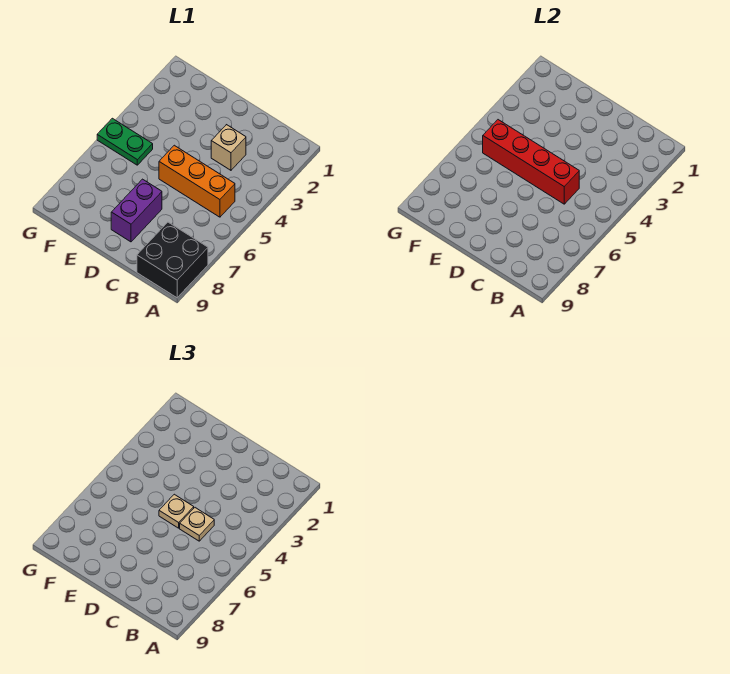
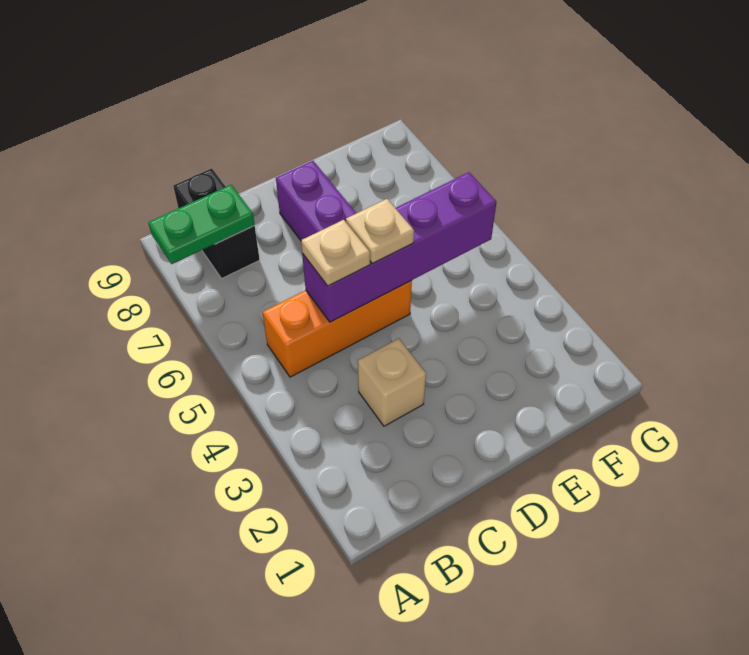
black 2x2 brick [137,222,208,298] -> black 1x2 brick [173,168,260,279]
red 1x4 brick [483,120,579,204] -> purple 1x4 brick [302,172,496,322]
green 1x2 plate [97,118,153,165] -> green 1x2 plate moved to [148,185,255,264]

